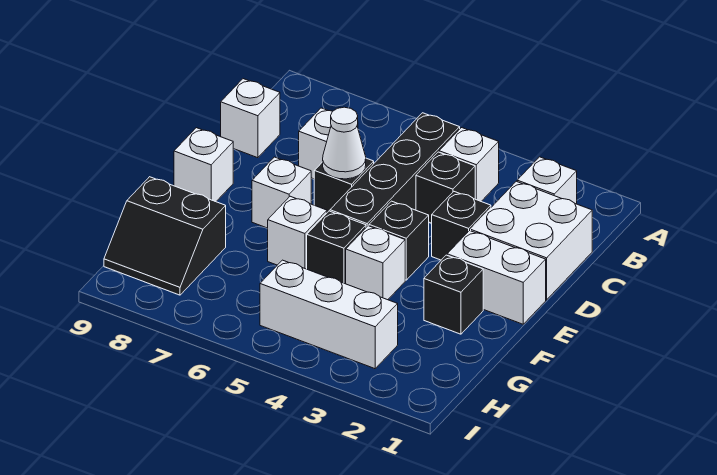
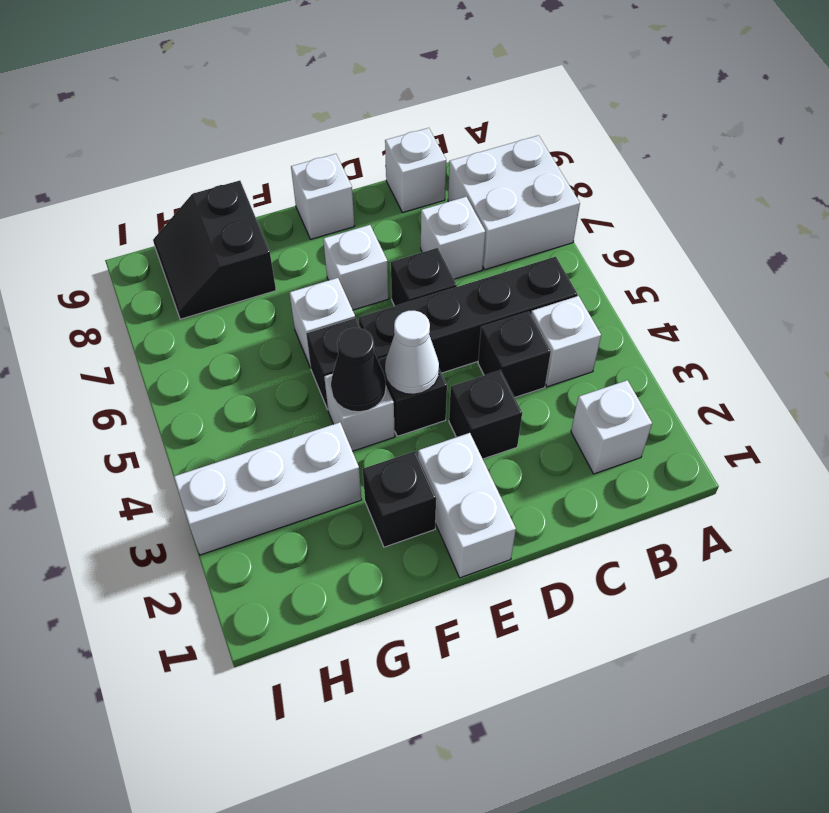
white 2x2 brick [471,181,592,300] -> white 2x2 brick moved to [448,135,580,270]
white 1x1 cone [323,107,366,179] -> white 1x1 cone moved to [385,311,439,394]
none -> black 1x1 cone [331,328,386,412]
white 1x3 brick [260,260,398,369] -> white 1x3 brick turned to [174,422,362,555]

